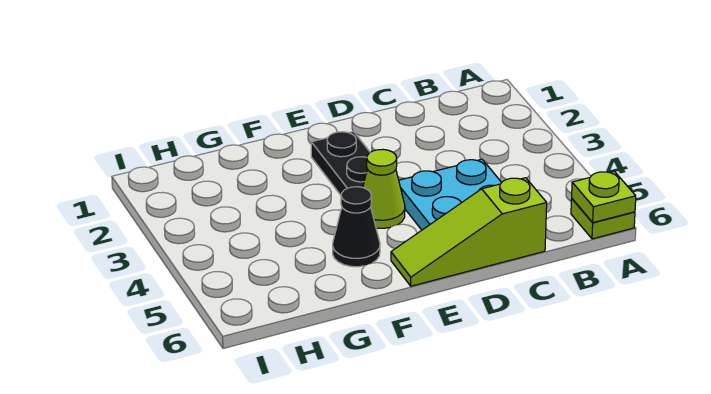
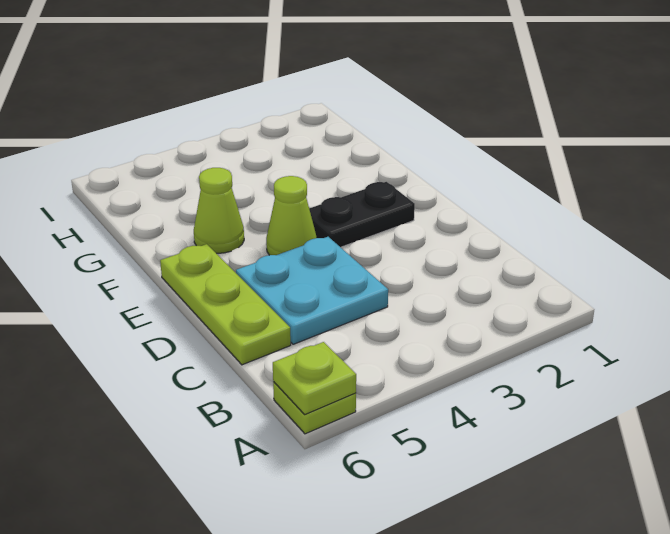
lime 1x3 slope [391,178,547,286] -> lime 1x3 plate [160,244,291,365]
black 1x1 cone [333,187,380,267] -> lime 1x1 cone [194,168,244,253]

